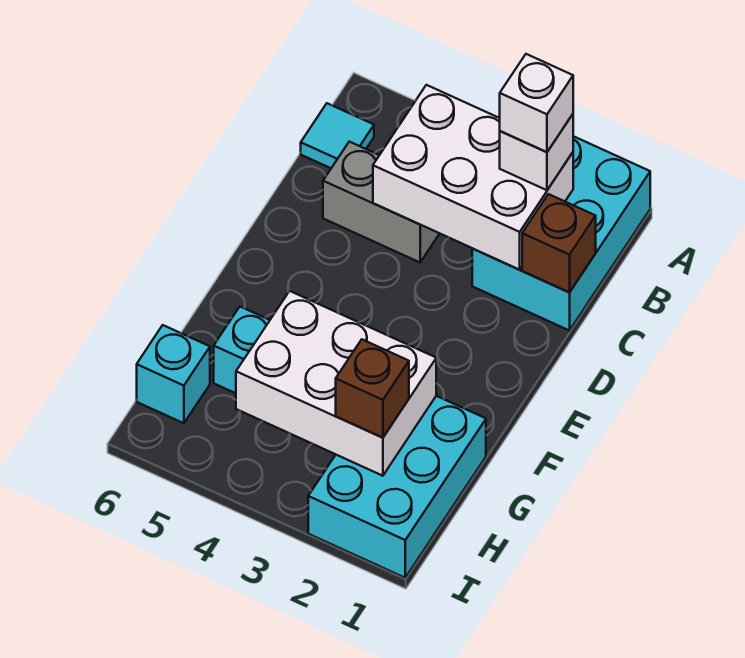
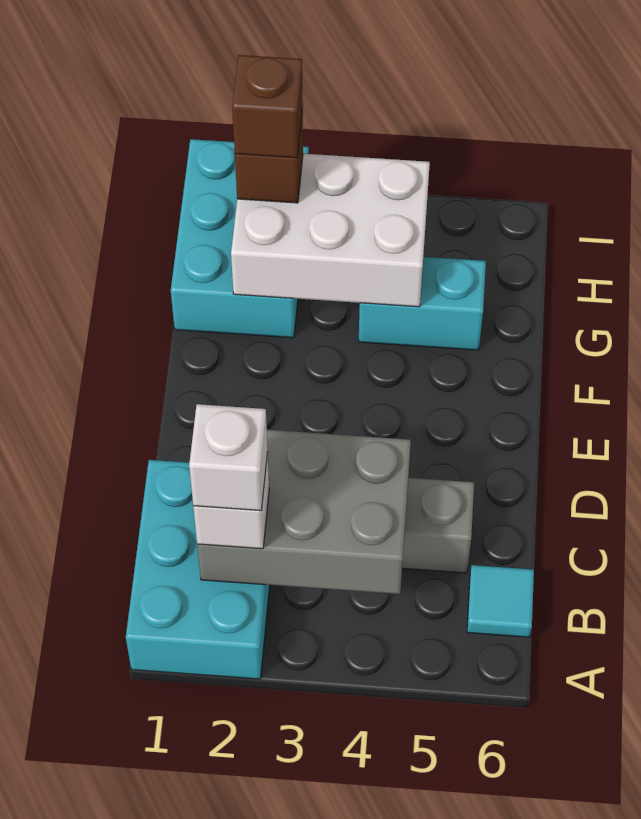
white 2x3 brick [373,85,573,270] -> grey 2x3 brick [197,430,411,594]
brown 1x1 brick [522,194,596,293] -> brown 1x1 brick moved to [232,55,303,158]
cyan 1x1 brick [137,325,210,423] -> none

